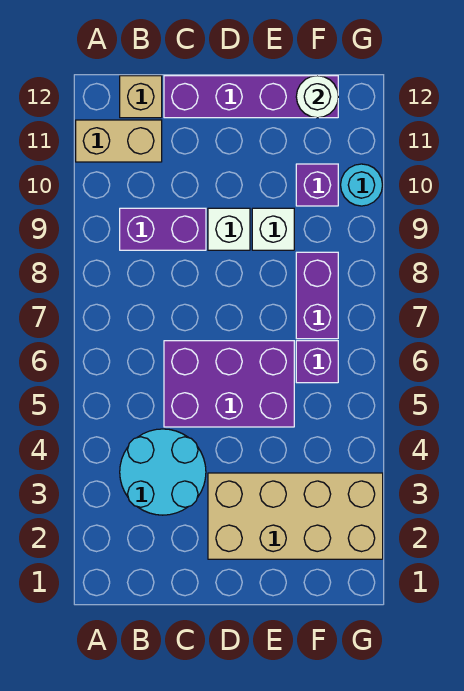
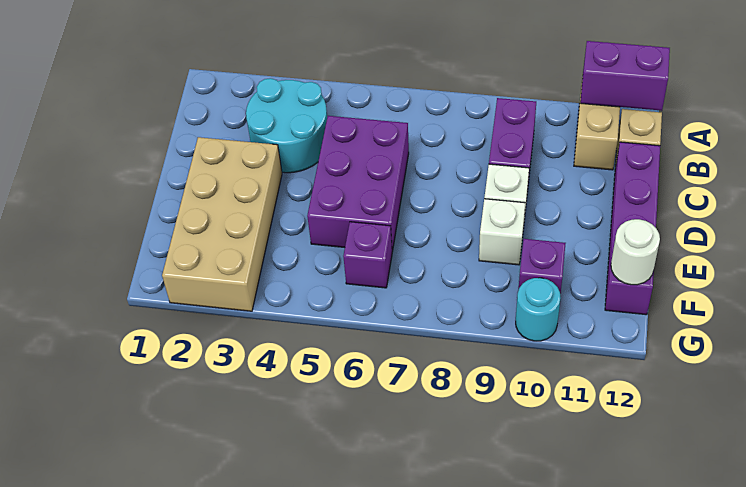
purple 1x2 brick [296,252,338,339] -> purple 1x2 brick moved to [580,41,670,111]

